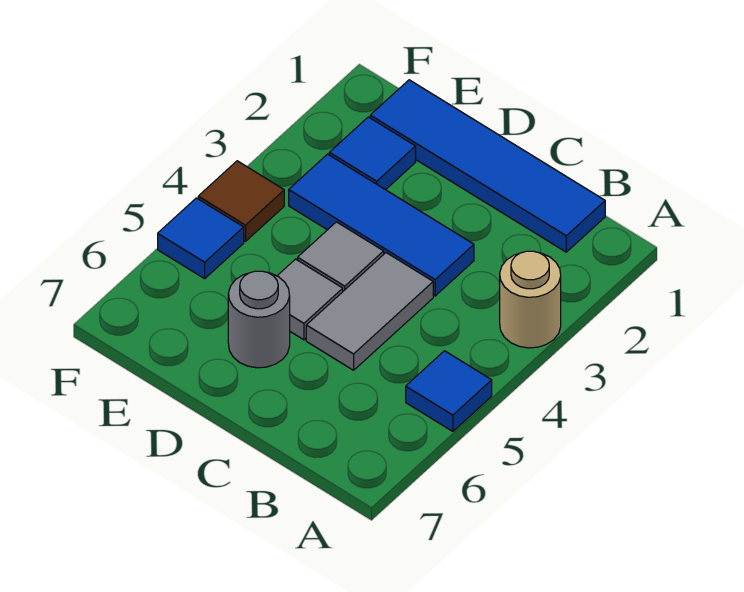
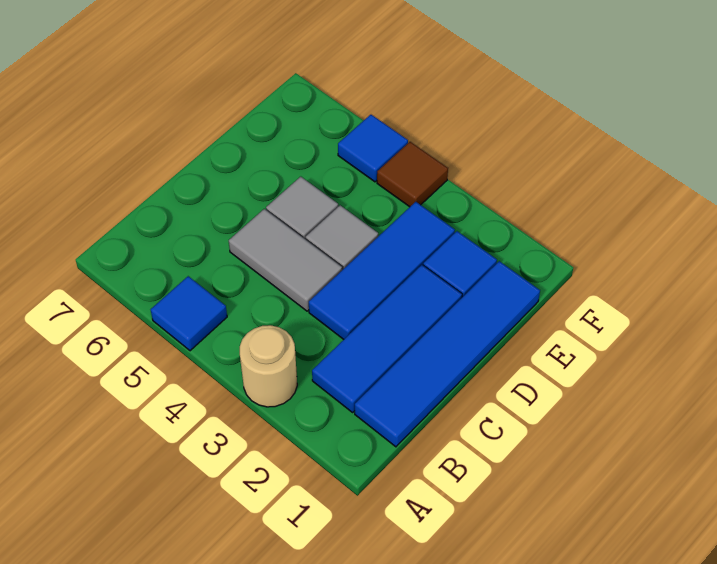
none -> blue 1x3 tile [312,265,462,412]
grey 1x1 round brick [228,271,290,368] -> none

